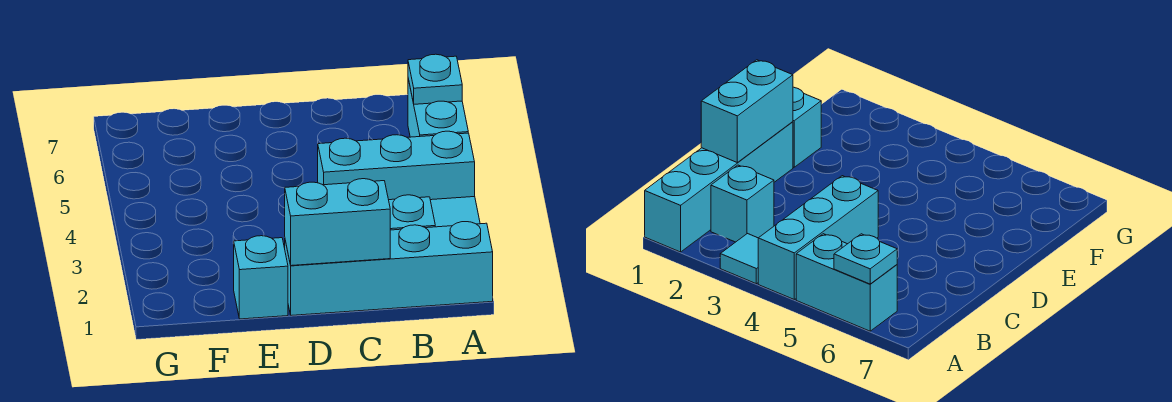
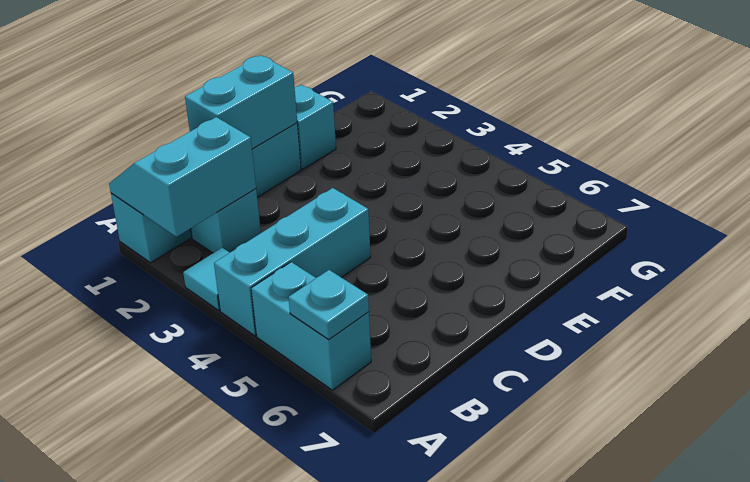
none -> cyan 2x2 slope [109,117,256,237]

